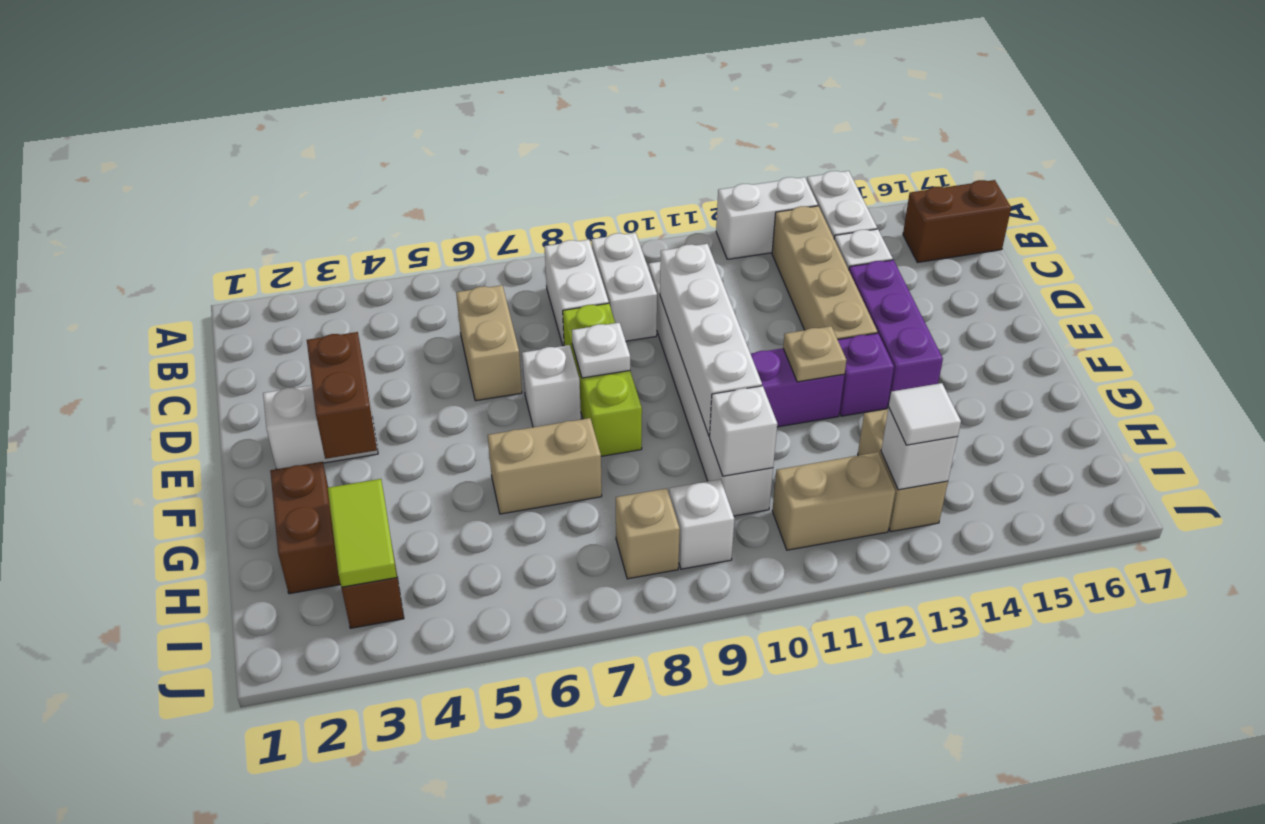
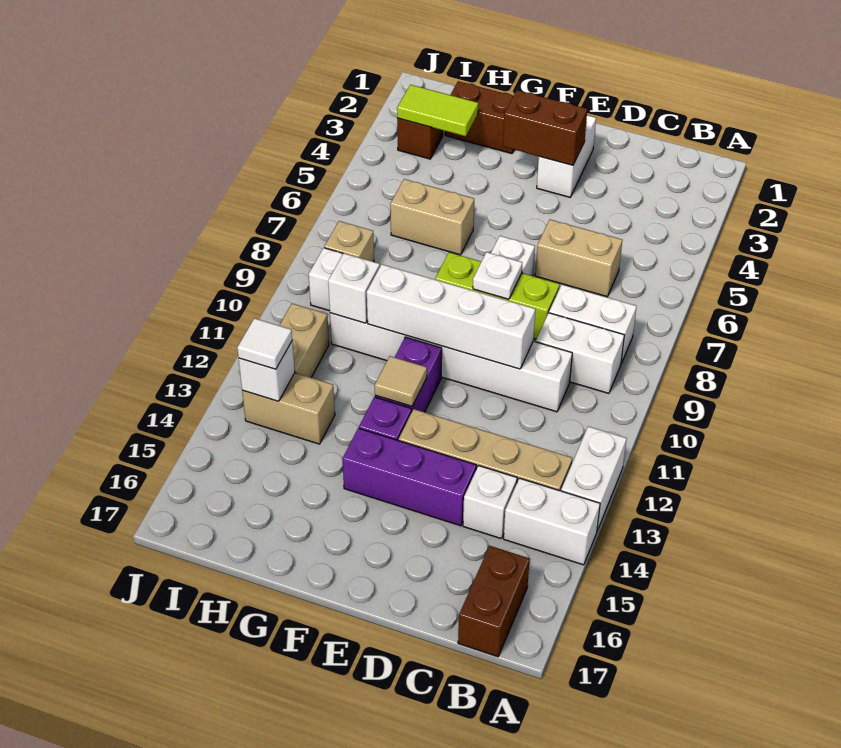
tan 1x1 plate [783,326,846,382] -> tan 1x1 tile [375,356,427,406]
tan 1x2 brick [488,418,602,514] -> tan 1x2 brick turned to [390,179,474,255]

